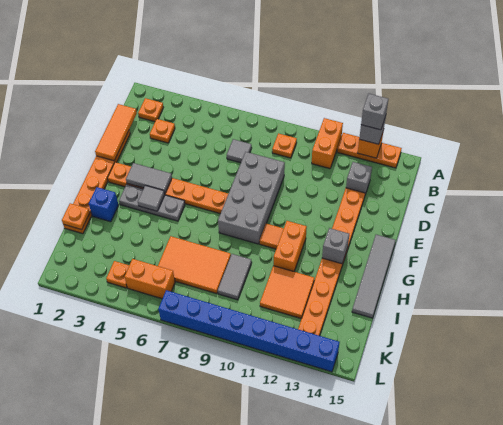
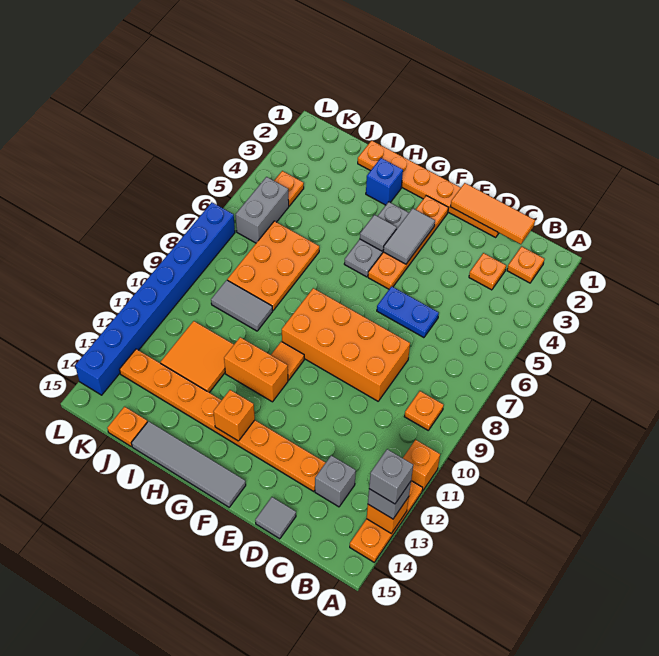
orange 1x2 brick [312,118,343,169] -> orange 1x1 brick [403,440,440,491]
grey 1x1 tile [227,139,252,163] -> grey 1x1 tile moved to [255,497,296,539]
none -> blue 1x2 plate [377,286,439,338]
grey 2x4 brick [218,152,285,244] -> orange 2x4 brick [282,288,410,401]
orange 1x6 plate [108,162,228,214] -> orange 1x4 plate [368,196,448,289]
grey 1x1 brick [322,228,349,264] -> orange 1x1 brick [213,390,255,441]
orange 1x1 plate [62,203,90,230] -> orange 1x1 plate moved to [107,407,147,446]
orange 2x3 tile [158,236,231,294] -> orange 2x3 plate [227,221,319,310]
orange 1x2 brick [124,259,175,299] -> grey 1x2 brick [236,177,289,243]

